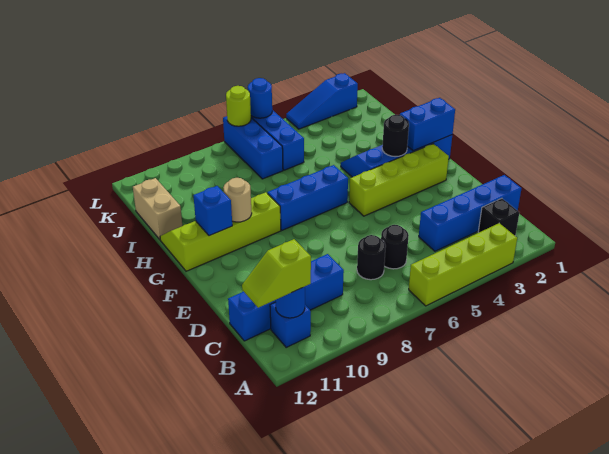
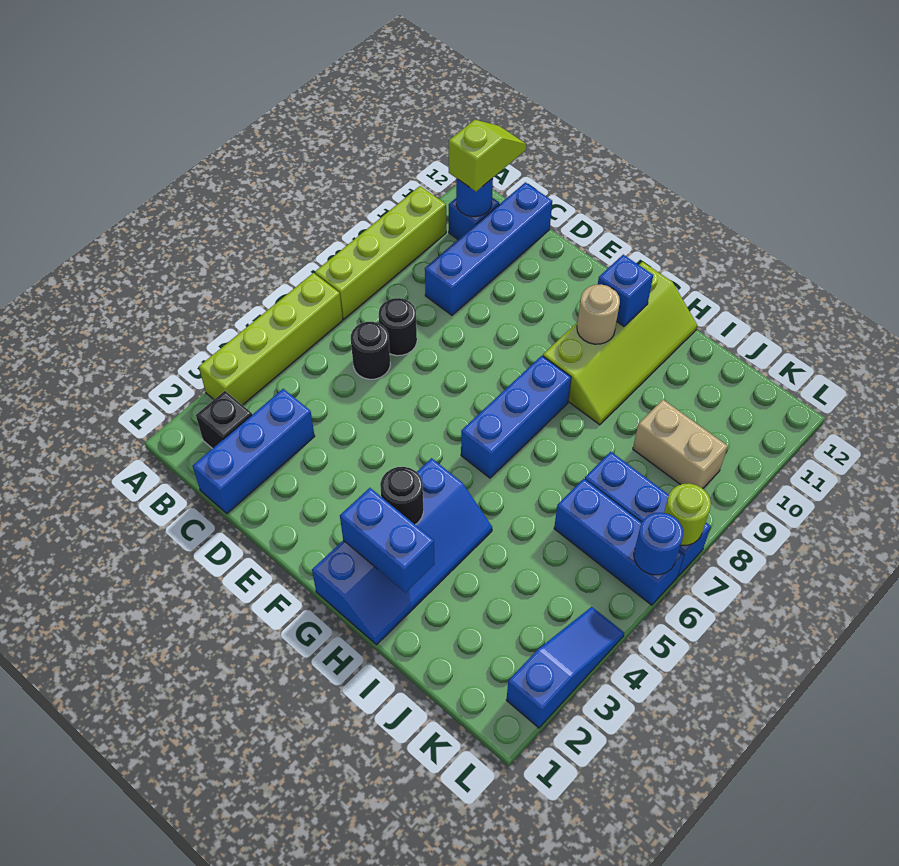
blue 1x4 brick [419,175,522,251] -> blue 1x3 brick [193,389,315,513]
lime 1x4 brick [349,144,449,216] -> lime 1x4 brick moved to [315,186,446,319]
blue 1x2 brick [400,98,455,151] -> blue 1x2 brick turned to [340,488,435,593]
tan 1x2 brick [133,178,182,240] -> tan 1x2 brick moved to [633,400,728,488]

